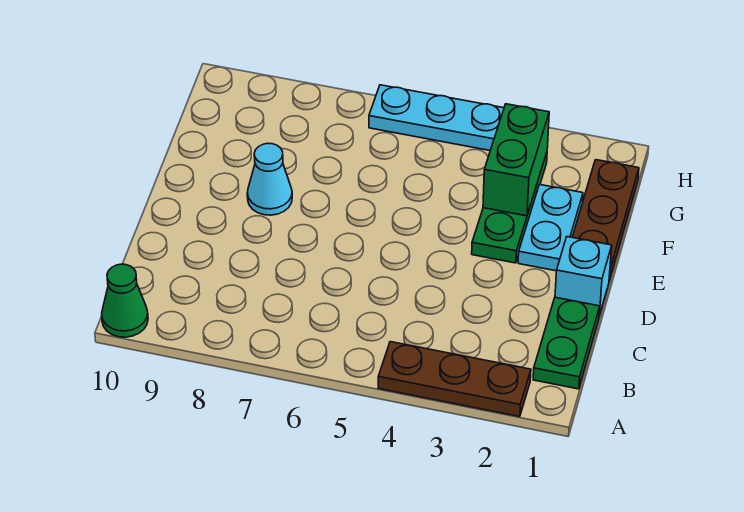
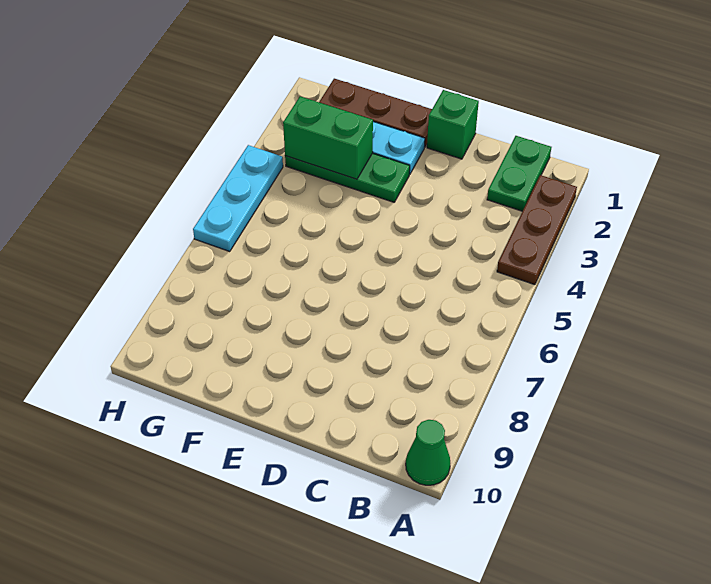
green 1x2 plate [533,297,600,389] -> green 1x2 plate turned to [487,136,551,211]
cyan 1x1 brick [555,237,612,316] -> green 1x1 brick [427,90,479,159]
cyan 1x1 cone [247,143,292,215] -> none

